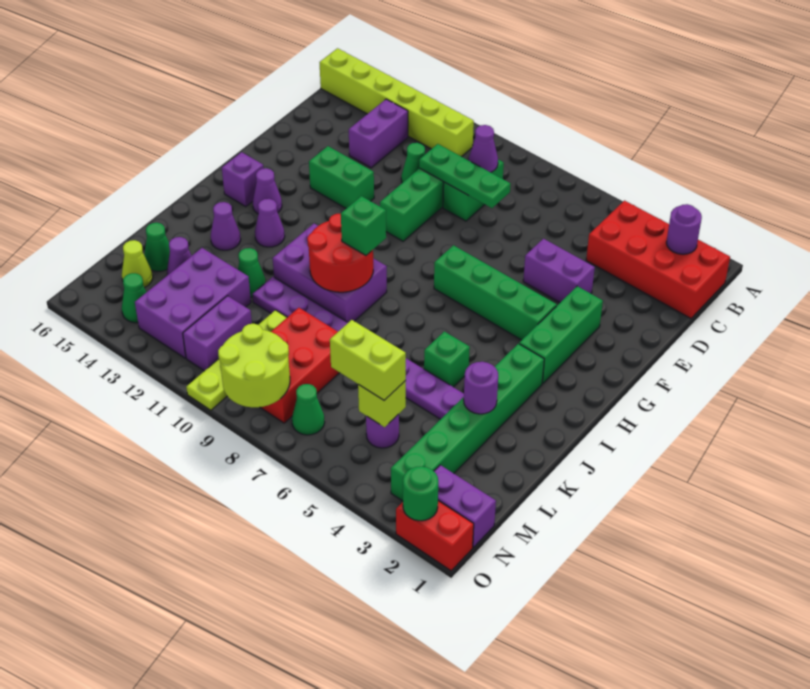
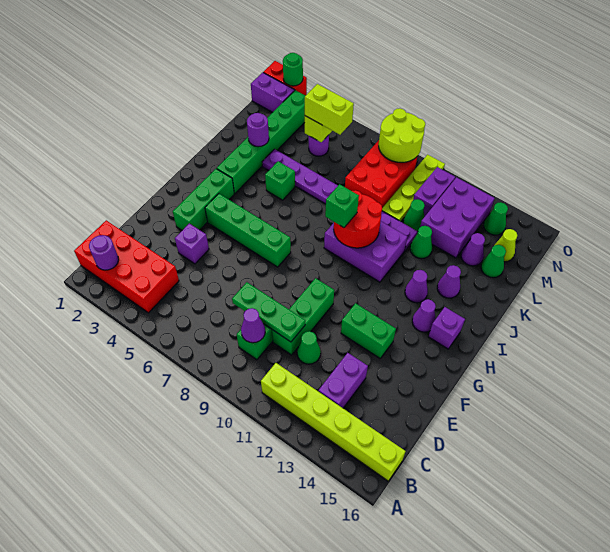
purple 1x2 brick [523,239,595,302] -> purple 1x1 brick [175,224,209,264]
green 1x1 cone [292,384,325,435] -> green 1x1 cone moved to [403,199,425,231]

